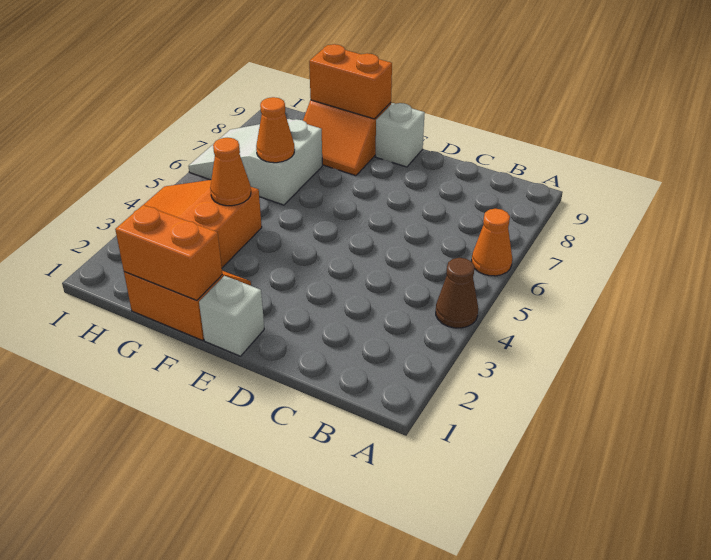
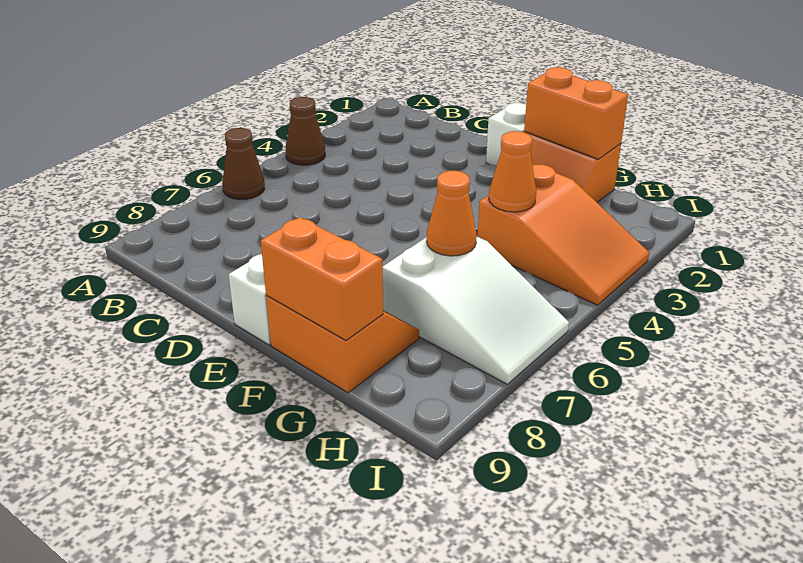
orange 1x1 cone [472,209,512,276] -> brown 1x1 cone [222,128,265,199]

